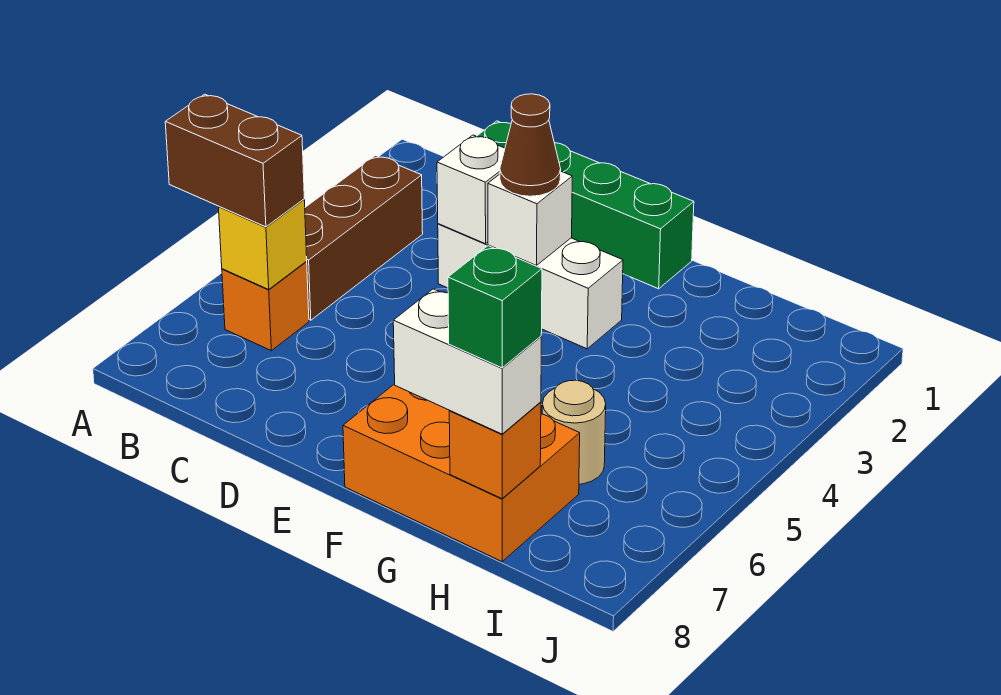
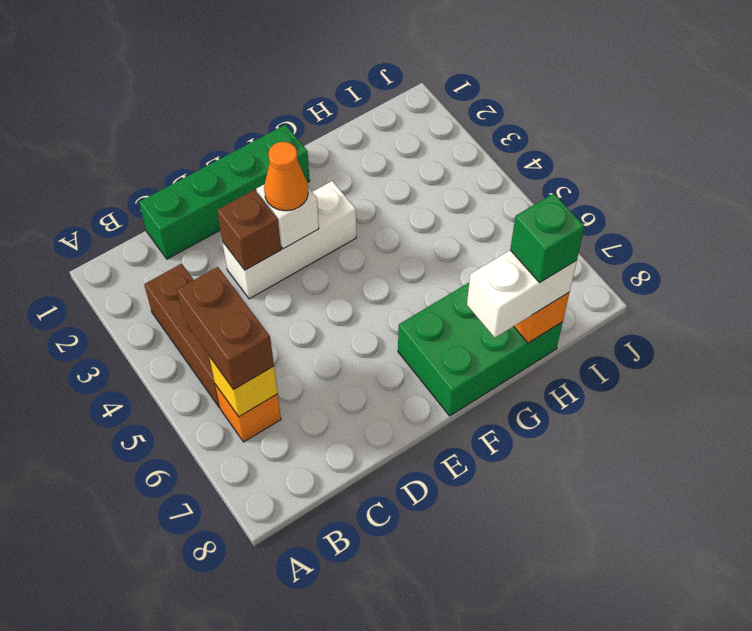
brown 1x2 brick [165,94,304,227] -> brown 1x2 brick turned to [177,267,274,390]
white 1x1 brick [437,135,505,244] -> brown 1x1 brick [217,190,281,270]
brown 1x1 cone [500,94,561,196] -> orange 1x1 cone [264,142,308,211]
orange 2x3 brick [343,384,580,561] -> green 2x3 brick [398,283,563,416]
tan 1x1 round brick [542,380,606,484] -> none

